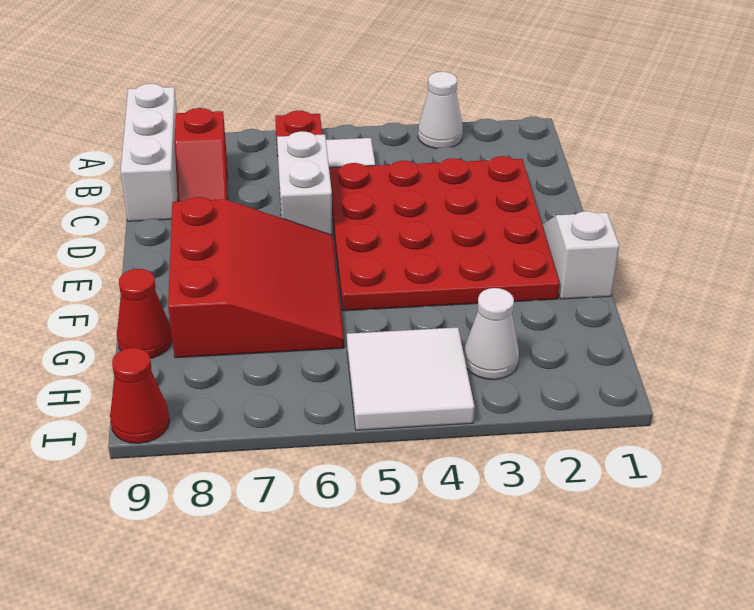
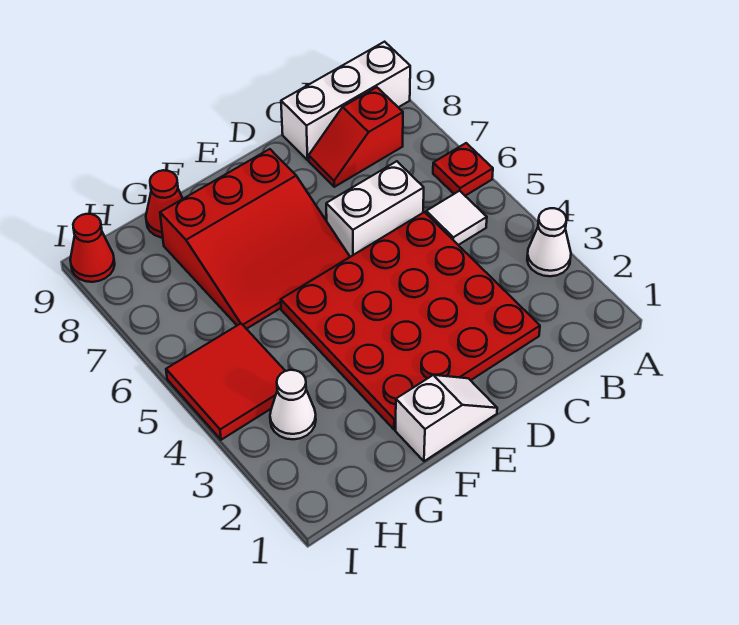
white 2x2 tile [347,327,474,430] -> red 2x2 tile [166,324,285,440]

